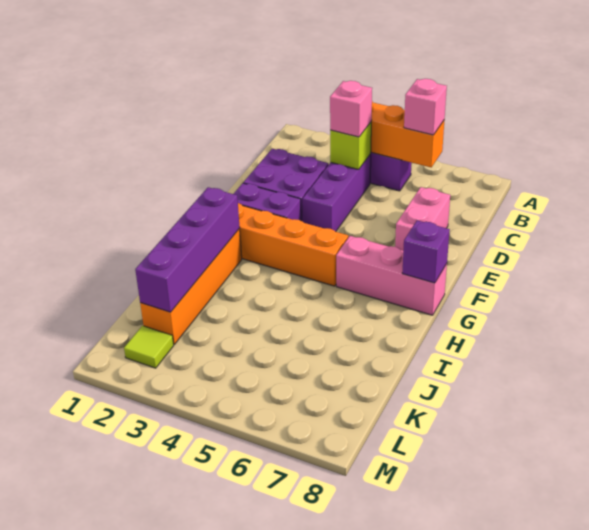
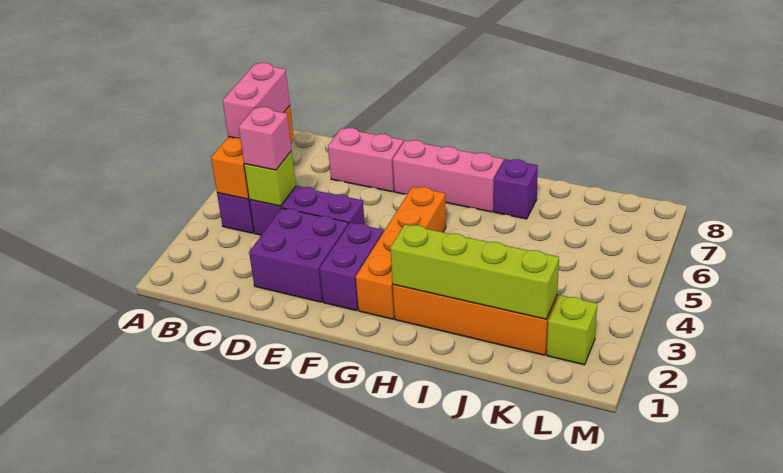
pink 1x1 brick [404,79,447,135] -> pink 1x2 brick [223,63,290,138]
pink 1x3 brick [336,236,447,315] -> pink 1x3 brick turned to [393,140,503,212]
purple 1x1 brick [402,220,450,283] -> purple 1x1 brick moved to [494,159,538,219]
purple 1x4 brick [135,187,240,312] -> lime 1x4 brick [390,224,559,319]
lime 1x1 tile [124,326,174,368] -> lime 1x1 brick [547,295,597,365]

